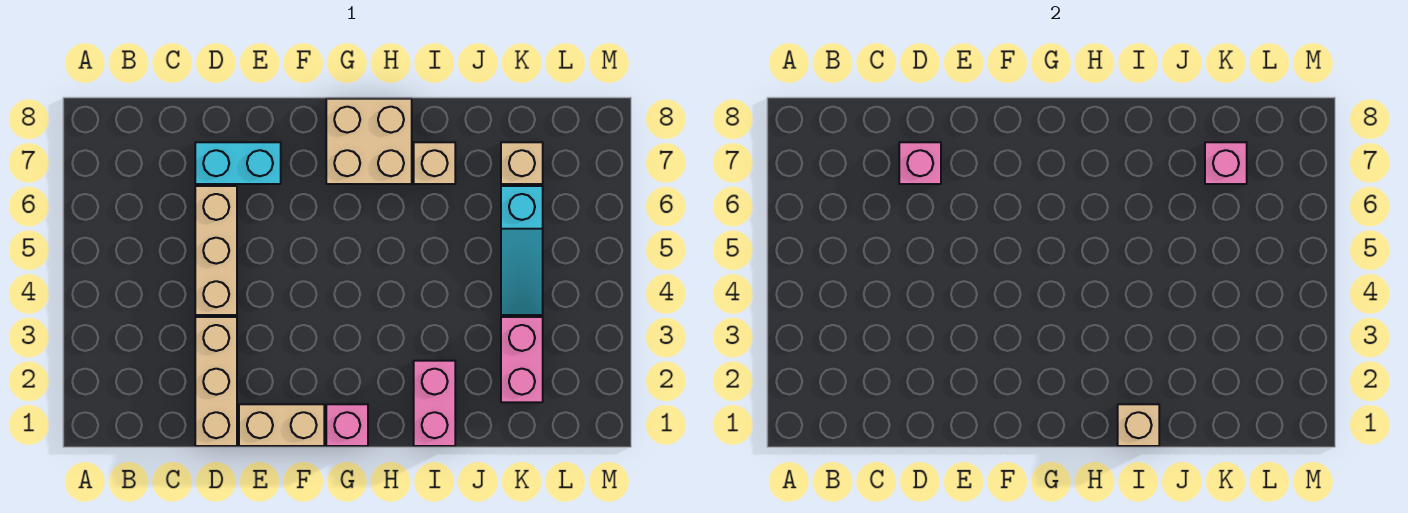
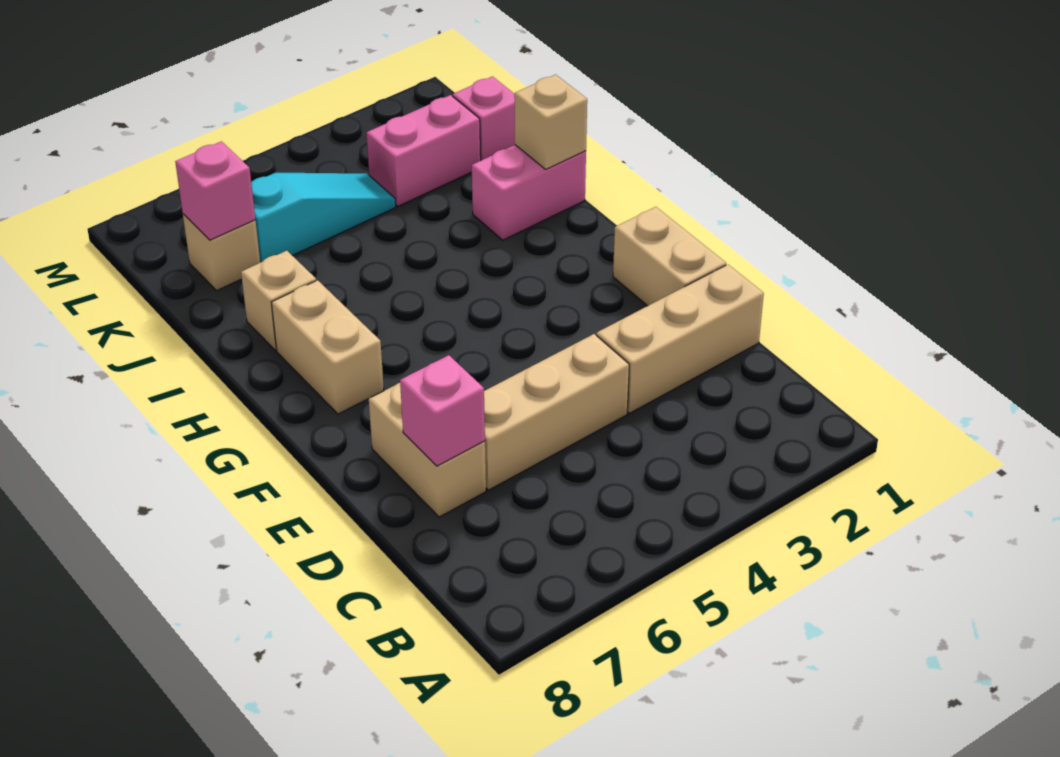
cyan 1x2 brick [195,142,281,184] -> tan 1x2 brick [369,383,486,517]
pink 1x1 brick [326,404,368,446] -> pink 1x1 brick moved to [453,76,515,160]
tan 2x2 brick [326,99,412,184] -> tan 1x2 brick [271,280,384,414]

